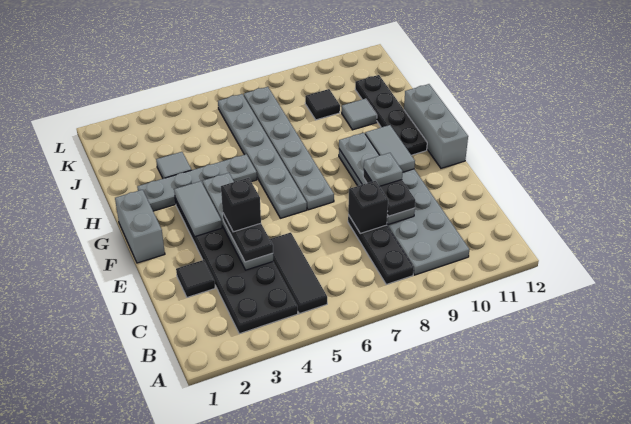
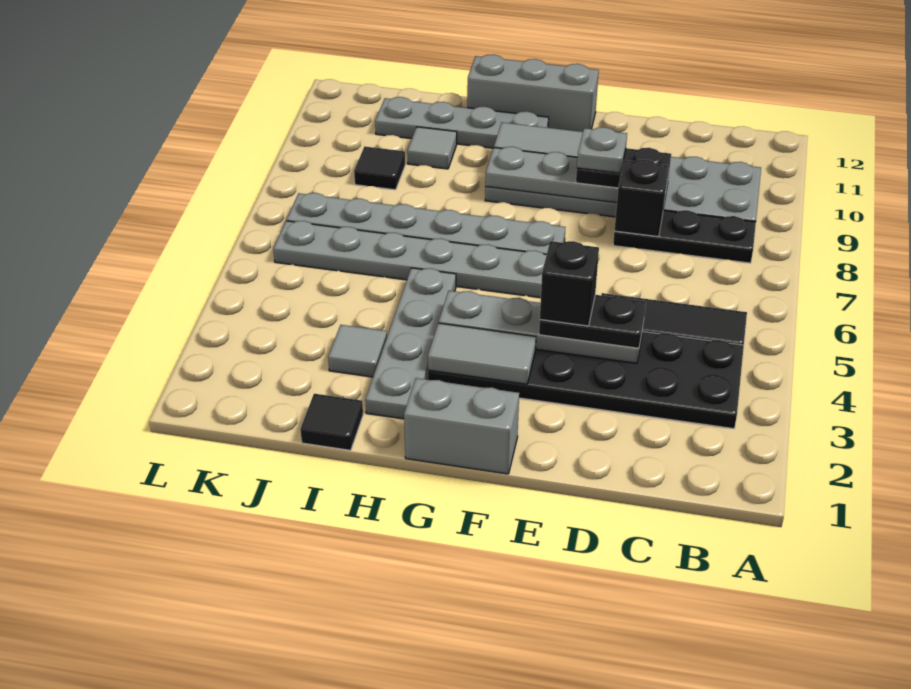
black 1x1 tile [176,260,215,297] -> black 1x1 tile moved to [300,394,363,450]
black 1x4 plate [355,75,427,155] -> grey 1x4 plate [375,97,549,148]

